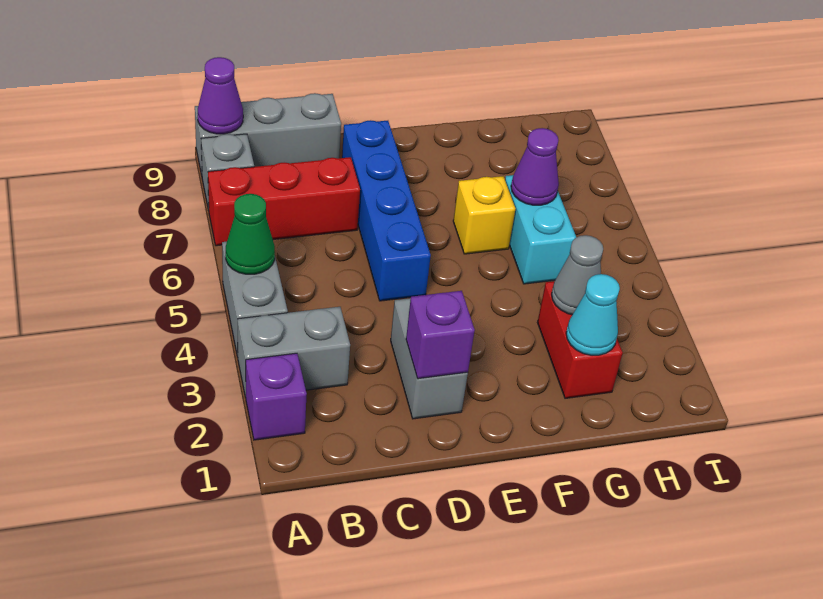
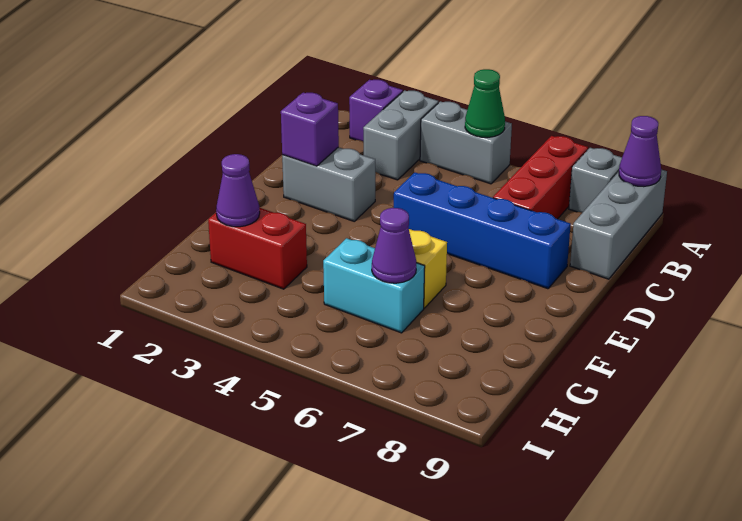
cyan 1x1 cone [566,274,620,355] -> purple 1x1 cone [216,154,260,227]
grey 1x1 cone [552,235,603,315] -> none

